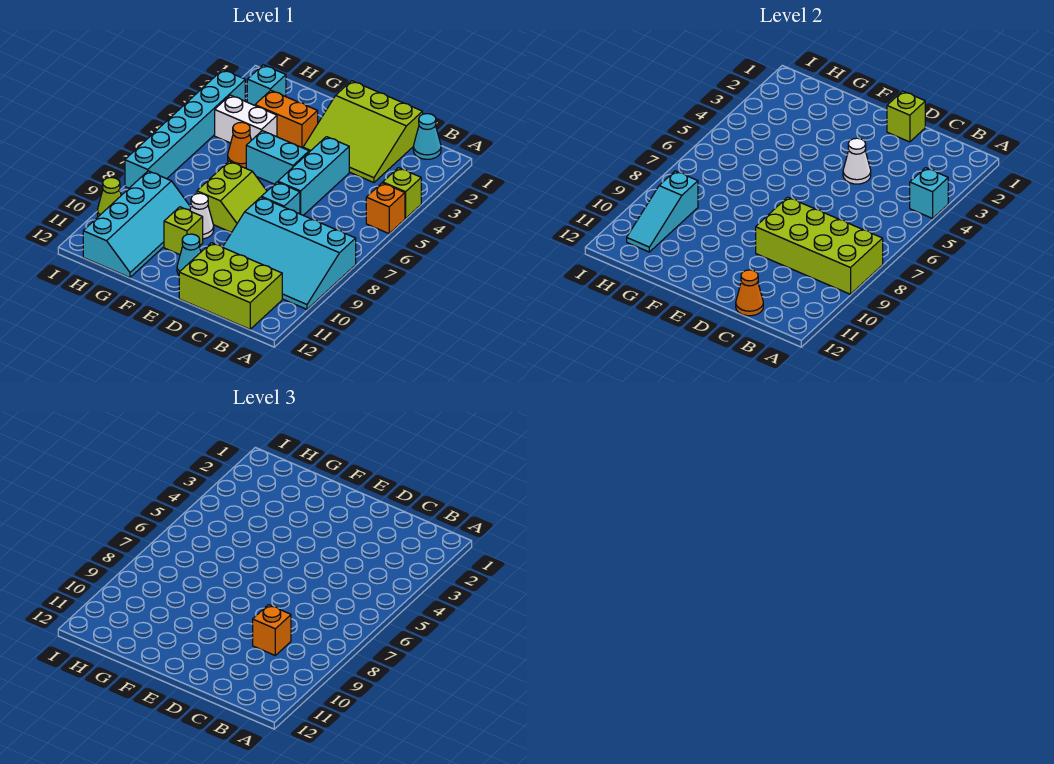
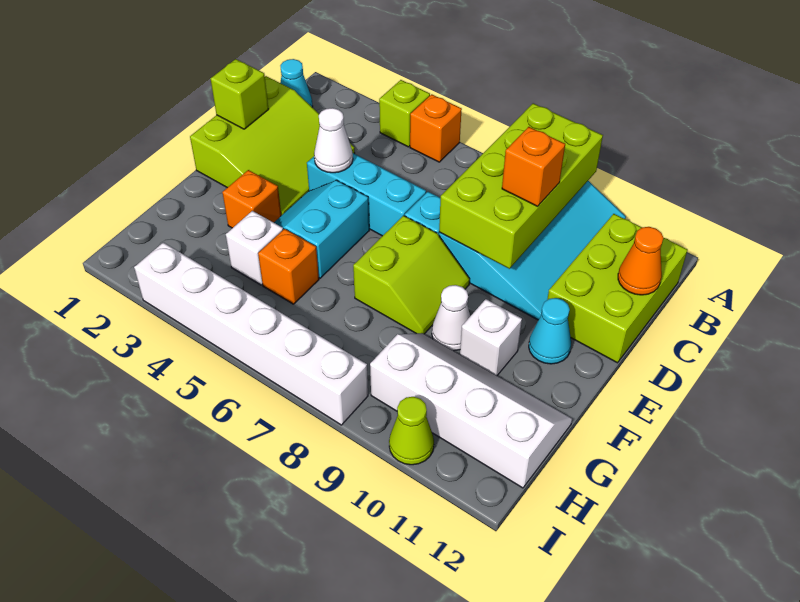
cyan 1x1 brick [910,168,948,218] -> none
lime 2x2 slope [197,161,267,233] -> lime 2x2 slope turned to [353,216,470,334]
orange 1x2 brick [255,90,318,148] -> orange 1x1 brick [222,170,281,228]
lime 1x1 brick [164,207,203,255] -> white 1x1 brick [460,299,522,375]
white 1x2 brick [215,95,277,143] -> white 1x1 brick [226,211,283,285]
orange 1x1 cone [228,122,251,168] -> orange 1x1 brick [258,229,319,304]
cyan 2x4 slope [83,171,191,278] -> white 2x4 slope [370,333,572,488]
cyan 1x1 brick [247,65,286,105] -> none
cyan 1x3 slope [627,171,698,252] -> none
cyan 1x6 brick [125,70,245,188] -> white 1x6 brick [134,242,368,425]

